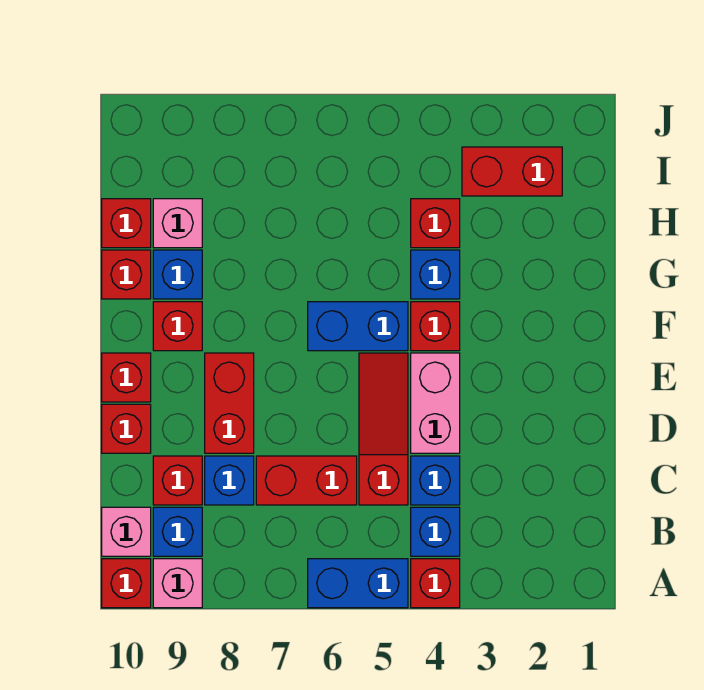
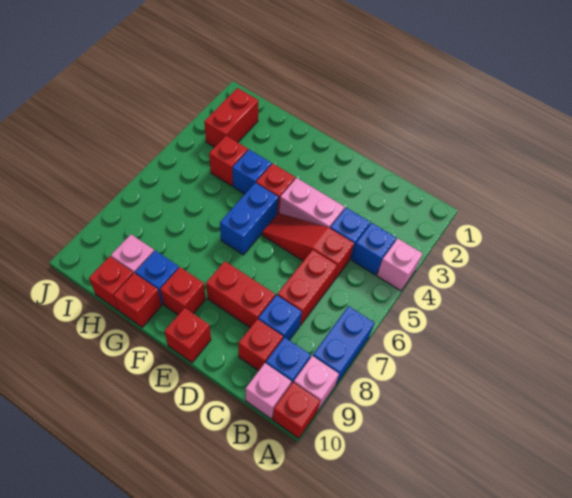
red 1x1 brick [411,559,460,608] -> pink 1x1 brick [377,239,423,291]
blue 1x2 brick [308,559,408,608] -> blue 1x2 brick moved to [313,306,374,384]
red 1x1 brick [102,404,151,453] -> none

